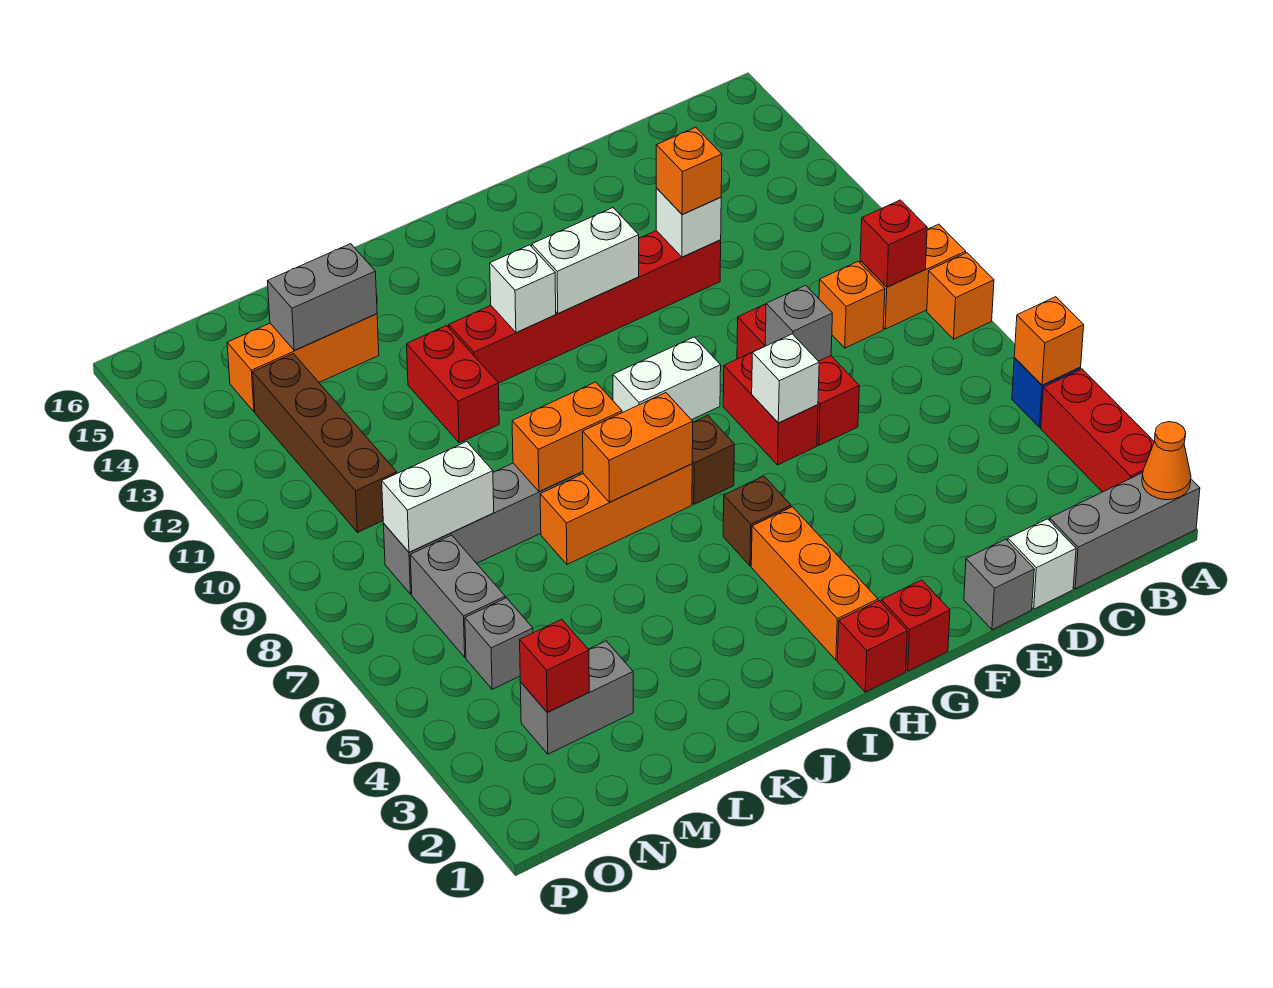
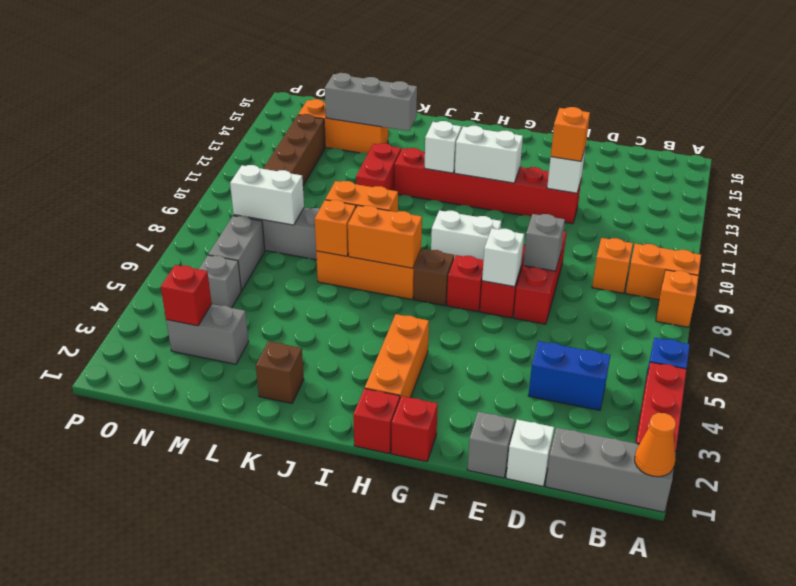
orange 1x1 brick [1014,297,1084,385] -> orange 1x1 brick moved to [315,200,356,256]
red 1x1 brick [860,200,927,287] -> red 1x1 brick moved to [447,255,484,312]
none -> blue 1x2 brick [528,341,610,410]
brown 1x1 brick [723,476,791,566] -> brown 1x1 brick moved to [256,341,304,403]
grey 1x2 brick [268,244,377,350] -> grey 1x3 brick [325,73,417,131]

